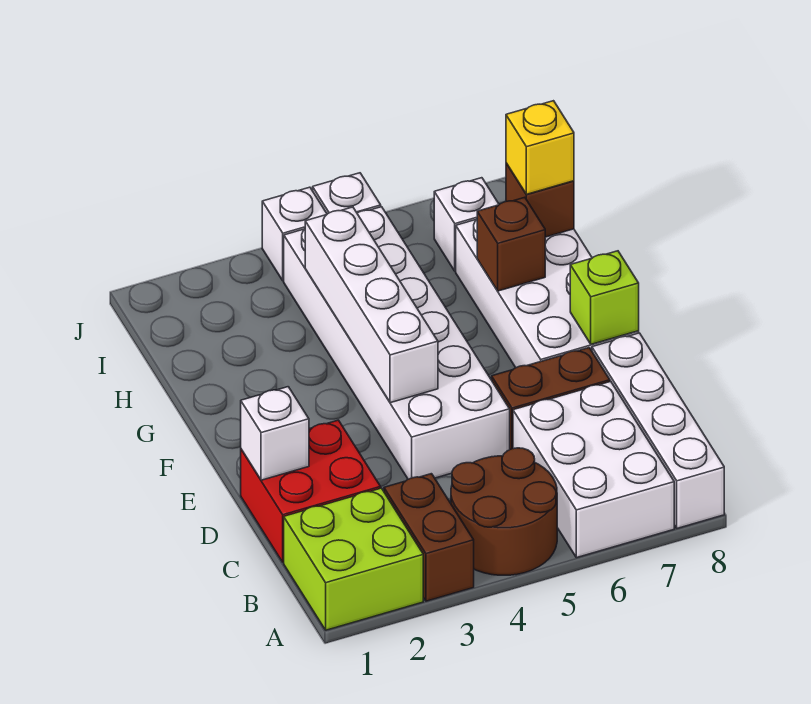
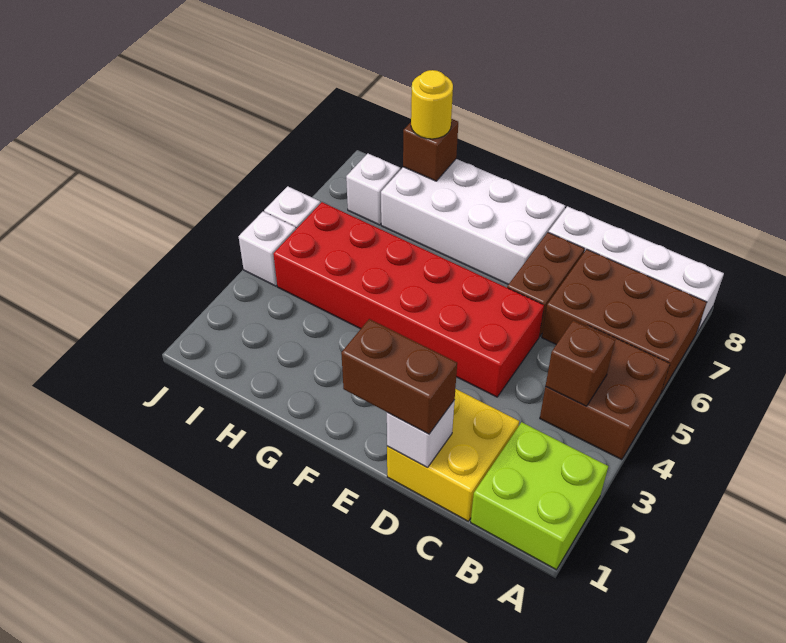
brown 1x2 brick [384,474,474,601] -> brown 1x2 brick moved to [341,319,457,434]
brown 2x2 round brick [451,448,557,575] -> brown 2x2 brick [540,325,670,460]
white 2x3 brick [513,382,674,558] -> brown 2x3 brick [542,249,707,393]
red 2x2 brick [241,420,381,562] -> yellow 2x2 brick [387,389,519,521]
white 2x6 brick [284,207,510,479] -> red 2x6 brick [273,202,544,397]
white 1x4 brick [305,207,438,403] -> none
lime 1x1 brick [570,251,639,344] -> none
brown 1x1 brick [477,197,545,291] -> brown 1x1 brick moved to [545,321,615,406]
yellow 1x1 brick [506,101,574,194] -> yellow 1x1 round brick [411,70,453,139]

